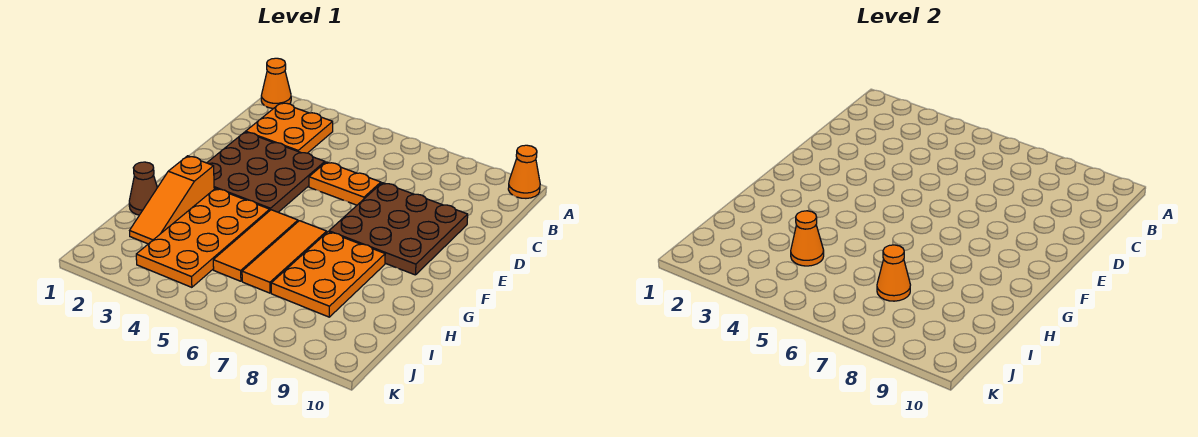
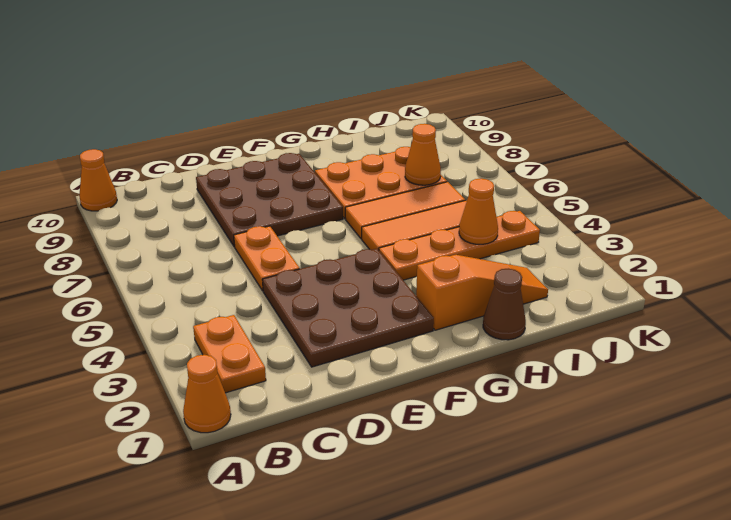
orange 2x2 plate [246,103,333,153] -> orange 1x2 plate [193,315,266,393]
orange 2x4 plate [136,188,270,287] -> orange 1x4 plate [379,211,540,280]

